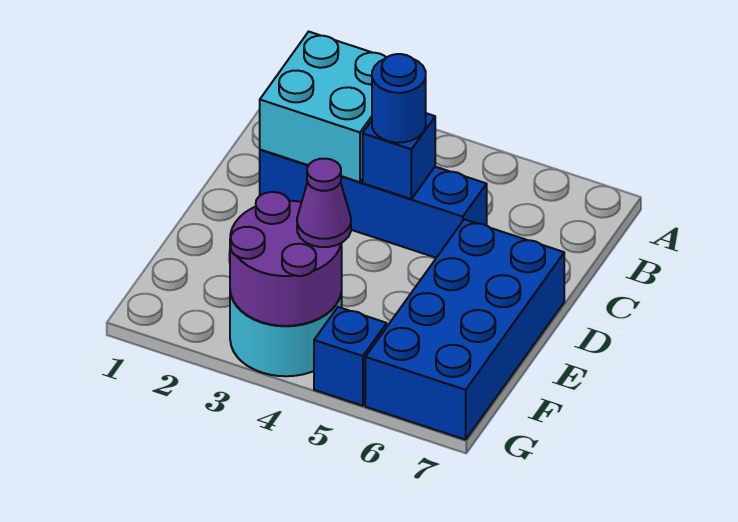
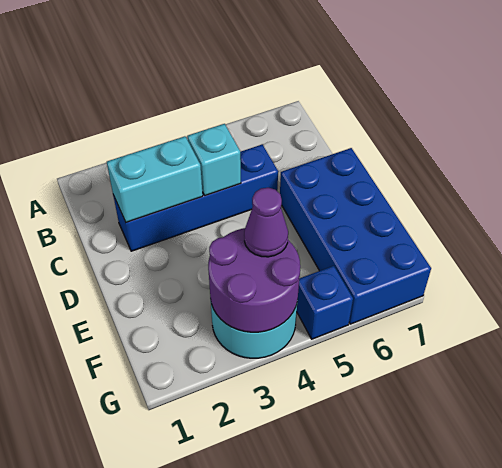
cyan 2x2 brick [260,32,387,182] -> cyan 1x2 brick [107,136,203,222]
blue 1x1 brick [363,113,435,199] -> cyan 1x1 brick [187,124,241,196]
blue 1x1 round brick [372,54,426,143] -> none

